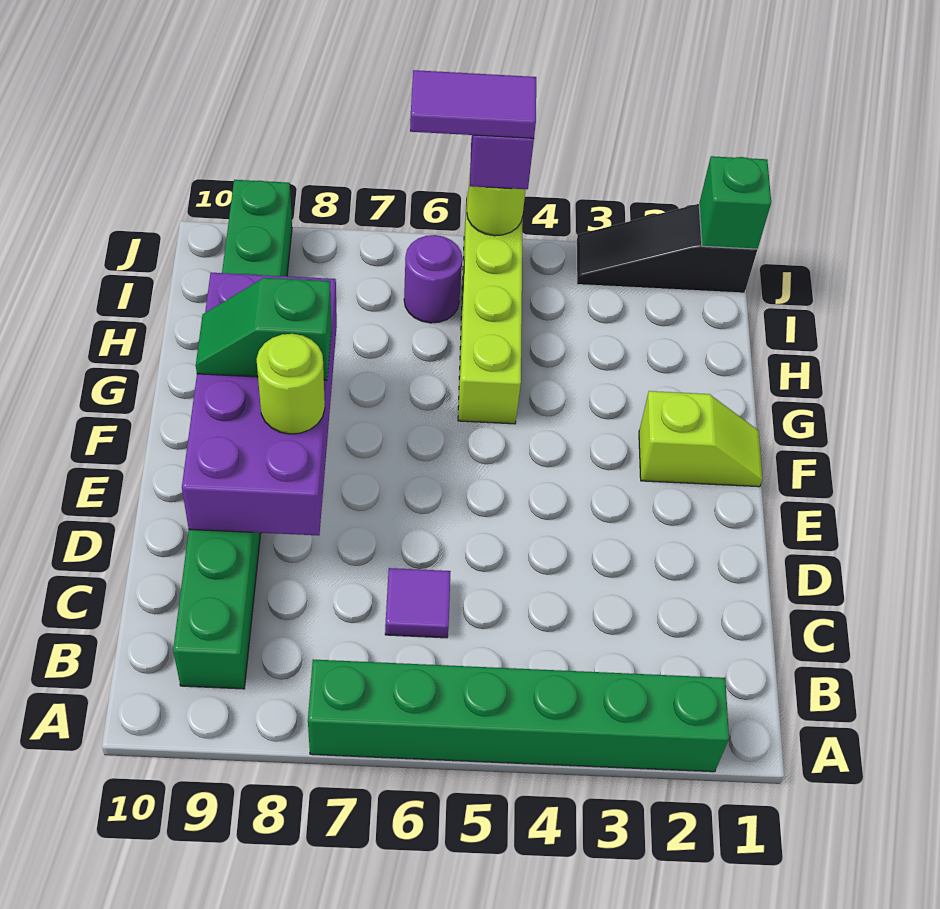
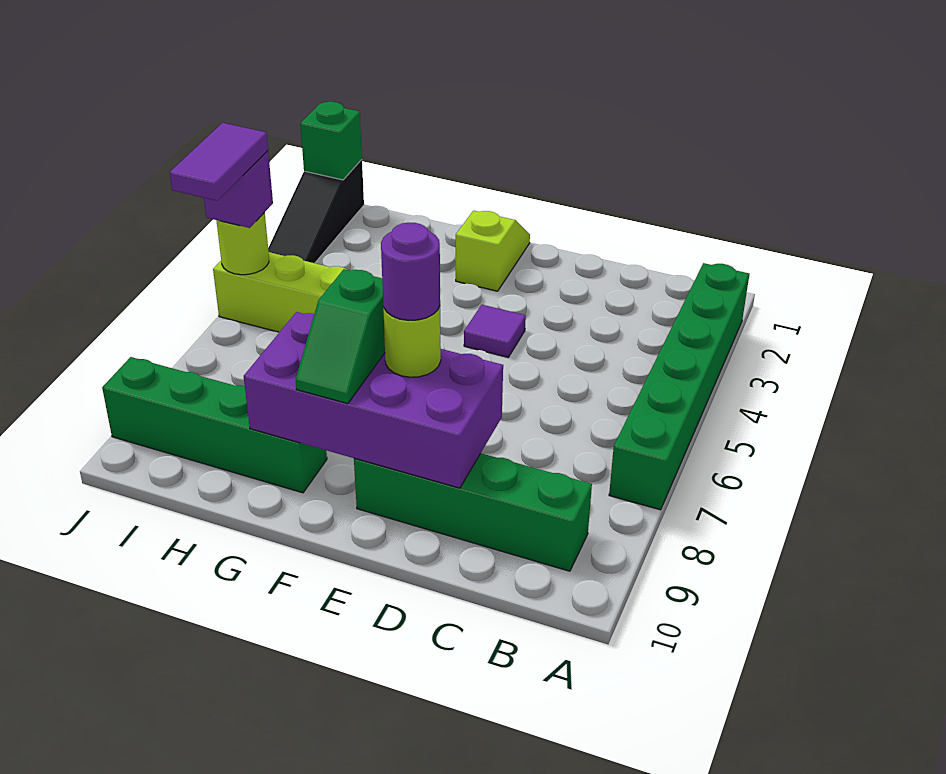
purple 1x1 tile [385,568,451,638] -> purple 1x1 tile moved to [464,305,526,357]
purple 1x1 round brick [404,235,462,323] -> purple 1x1 round brick moved to [381,223,440,320]

